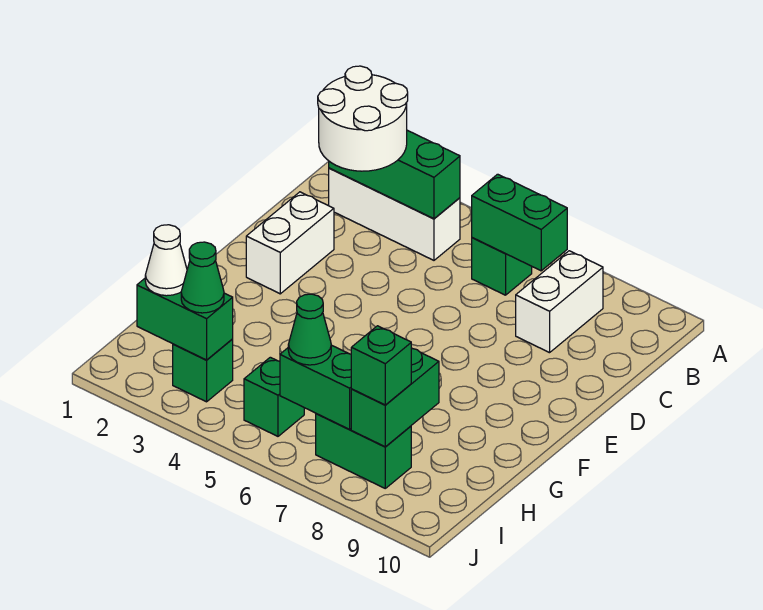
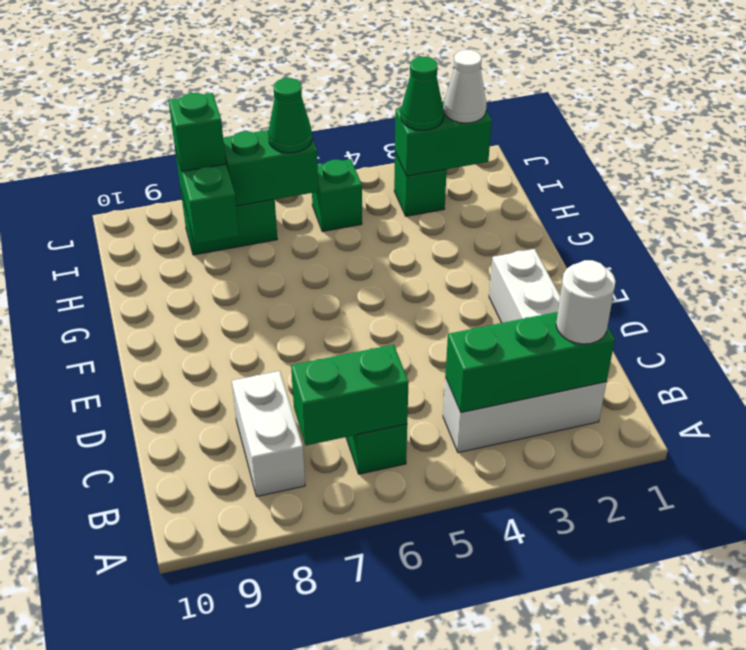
white 2x2 round brick [318,66,408,171] -> white 1x1 round brick [556,260,615,344]

